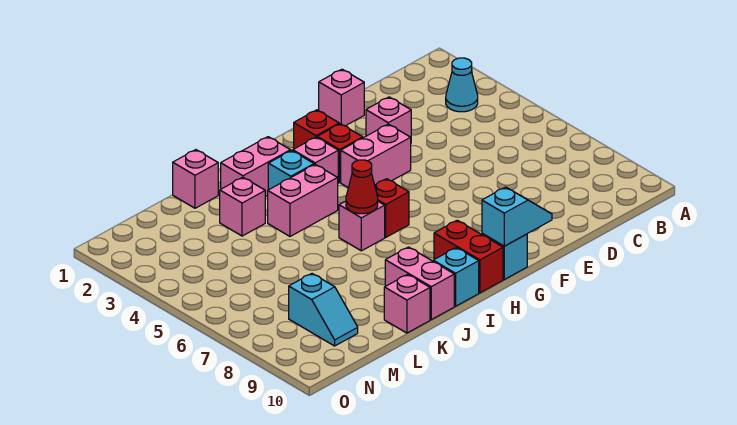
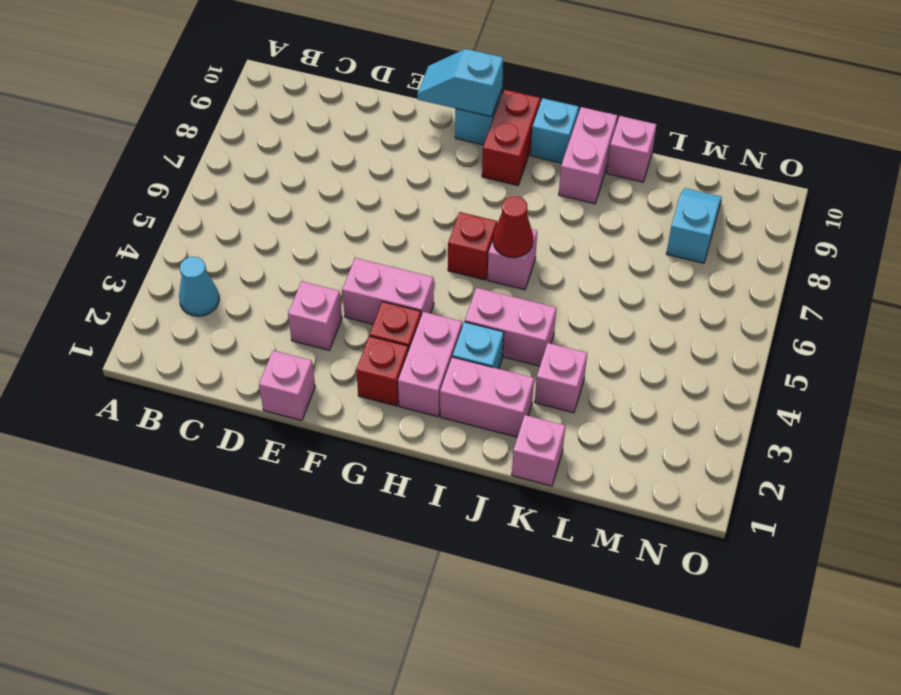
pink 1x1 brick [293,137,338,178] -> pink 1x2 brick [398,312,462,417]

